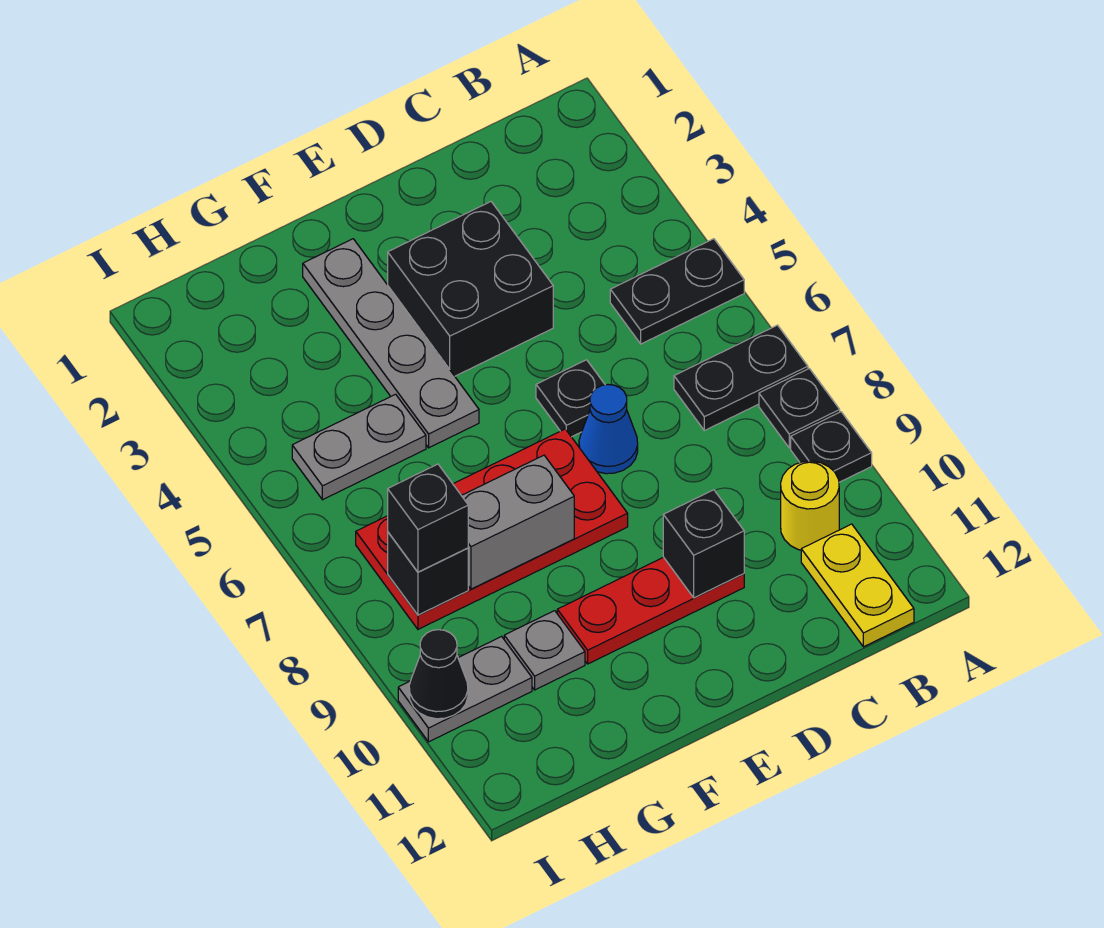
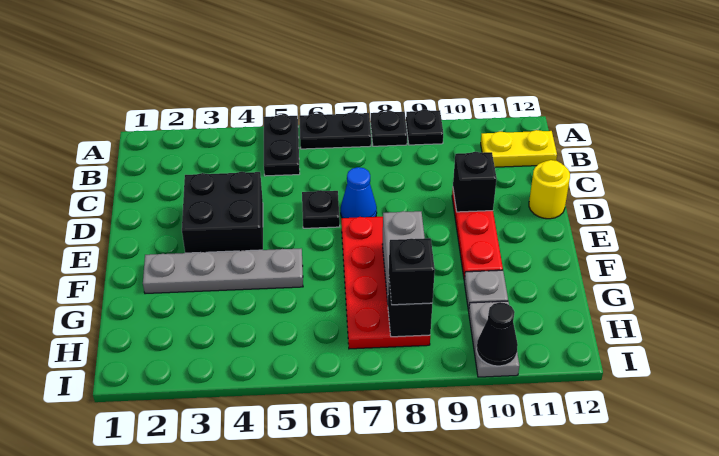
black 1x2 plate [674,325,808,431] -> black 1x2 plate turned to [299,112,371,149]
yellow 1x1 round brick [781,461,839,550] -> yellow 1x1 round brick moved to [529,160,570,219]
grey 1x2 plate [292,394,426,500] -> none

